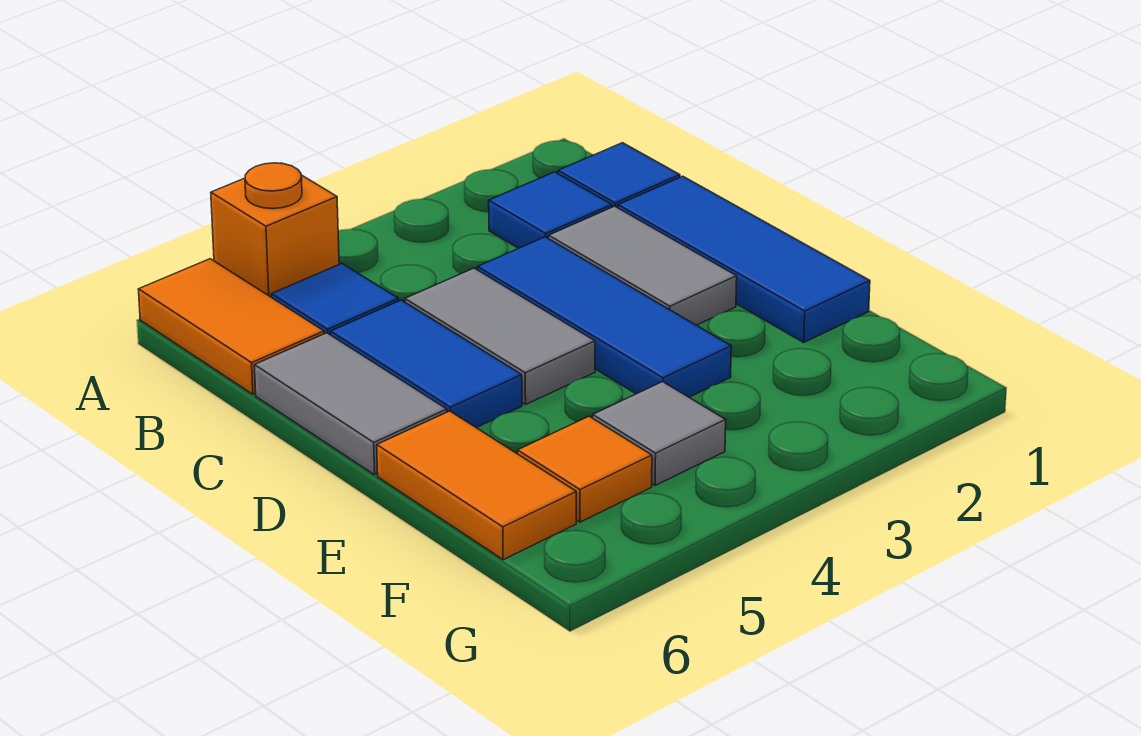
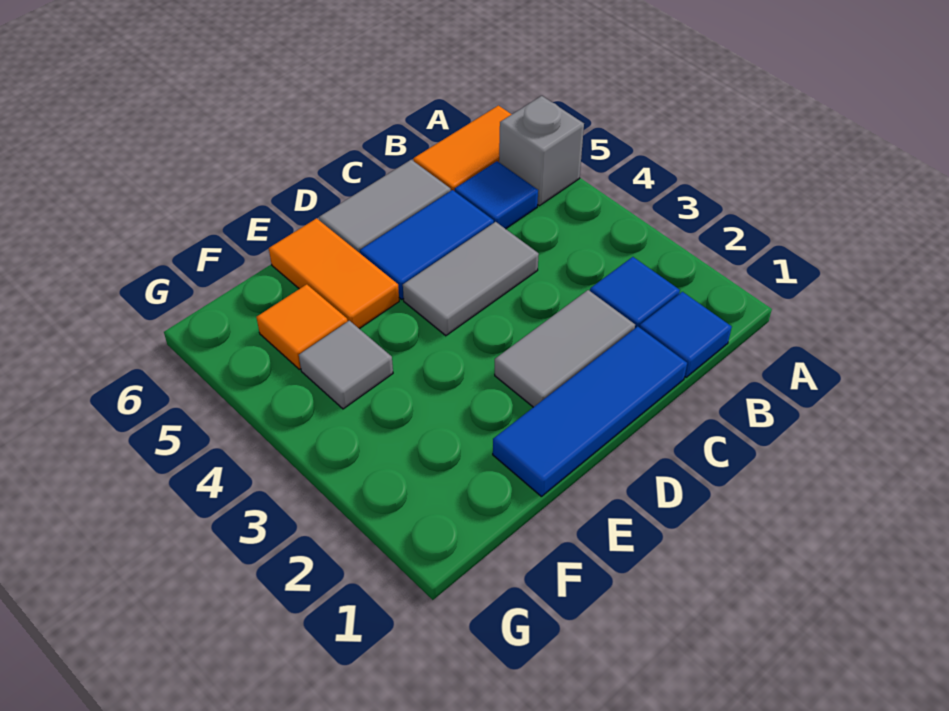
orange 1x1 brick [211,163,339,297] -> grey 1x1 brick [499,96,584,206]
blue 1x3 tile [478,237,731,397] -> none
orange 1x2 tile [377,411,576,560] -> orange 1x2 tile turned to [269,218,399,329]

